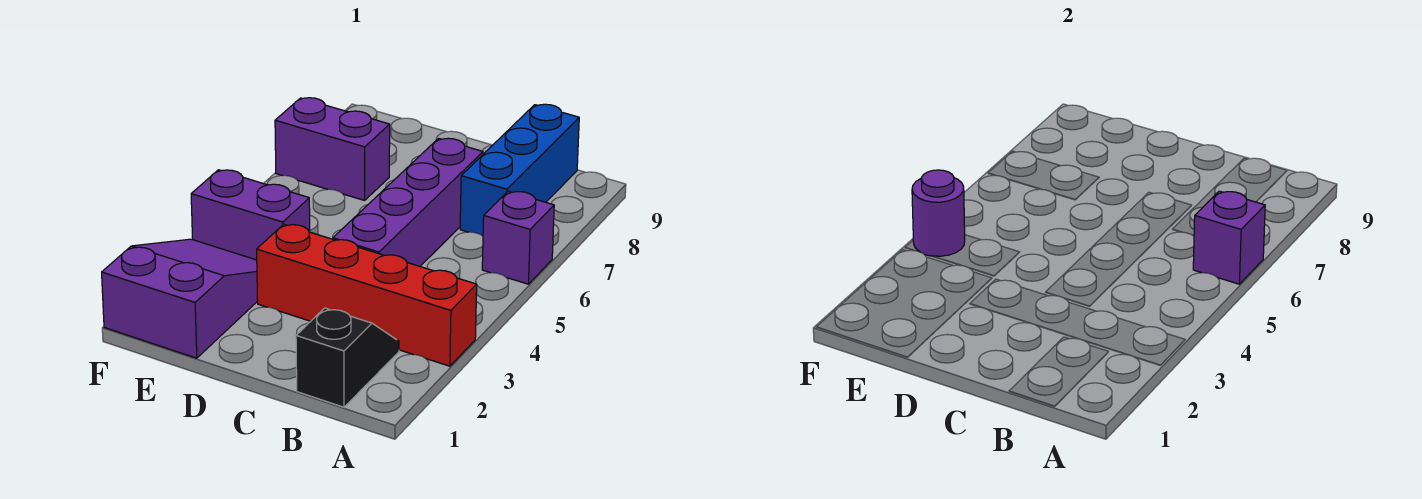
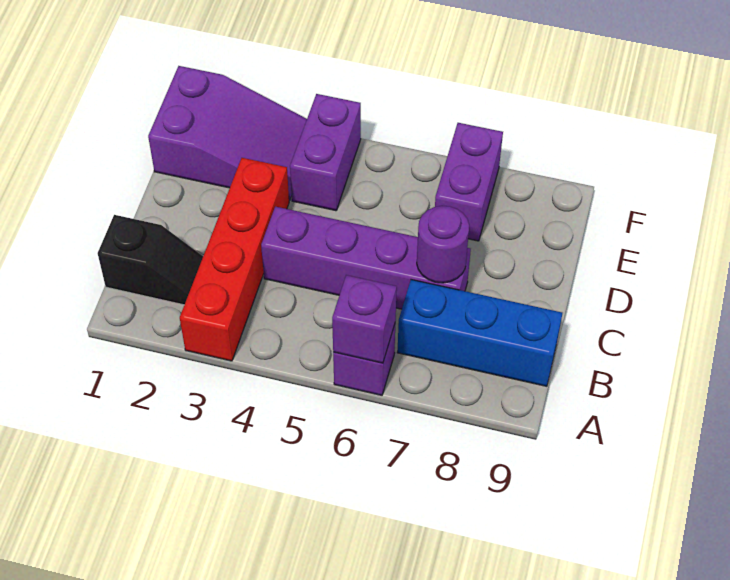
purple 1x1 round brick [912,170,965,256] -> purple 1x1 round brick moved to [417,206,469,283]

